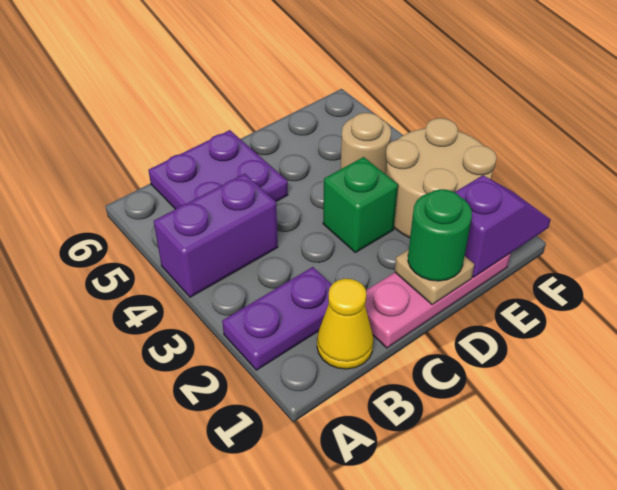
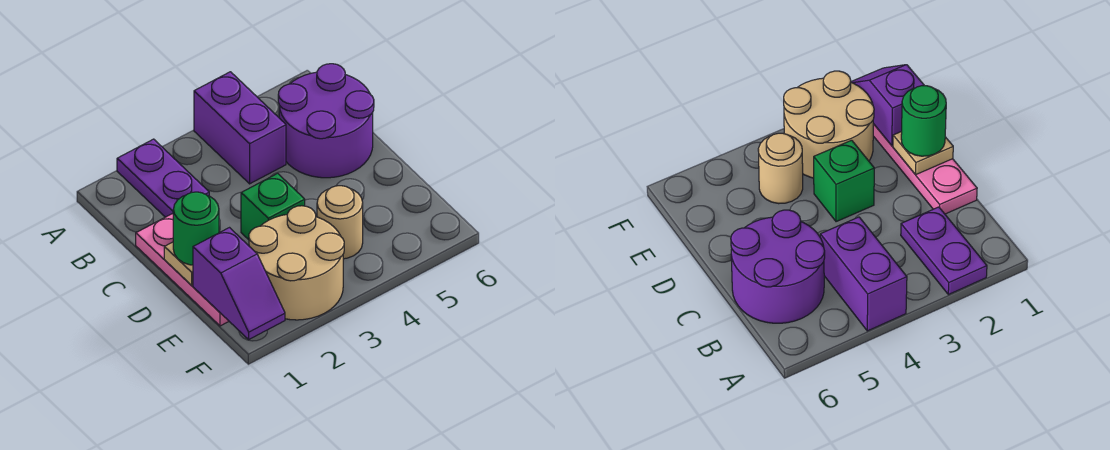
yellow 1x1 cone [317,279,373,369] -> none
purple 2x2 plate [148,130,288,209] -> purple 2x2 round brick [278,64,374,178]

